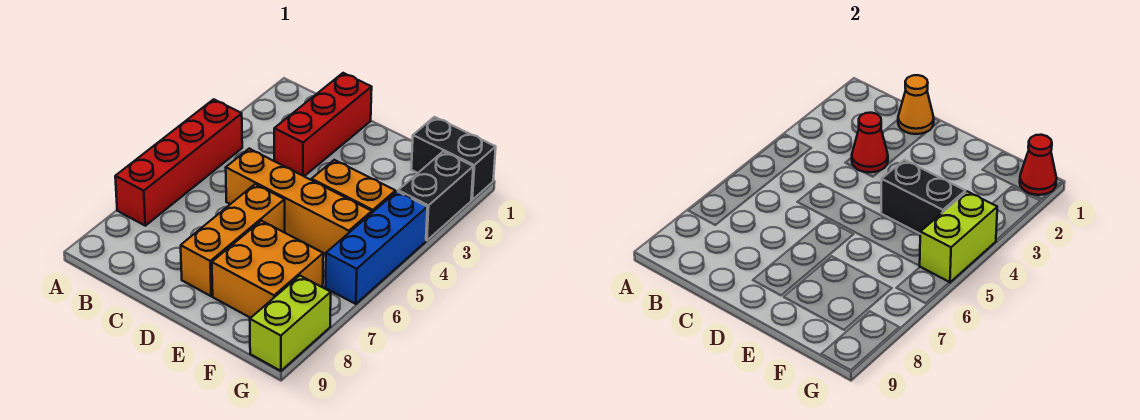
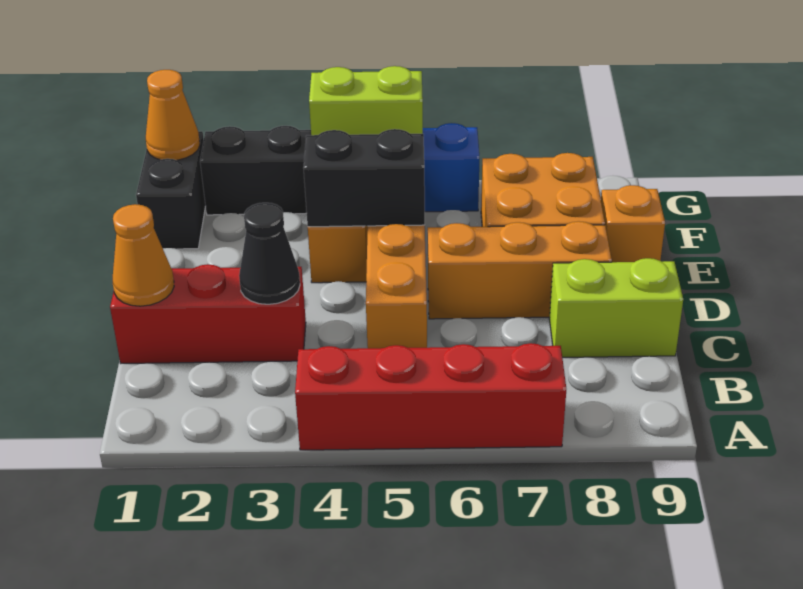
red 1x1 cone [852,113,888,172] -> black 1x1 cone [239,203,300,304]
black 1x2 brick [881,160,965,234] -> black 1x2 brick turned to [303,129,425,227]
none -> orange 1x1 brick [601,185,665,262]
red 1x1 cone [1020,135,1057,195] -> orange 1x1 cone [146,70,200,160]
lime 1x2 brick [250,276,331,371] -> lime 1x2 brick moved to [549,258,683,357]

